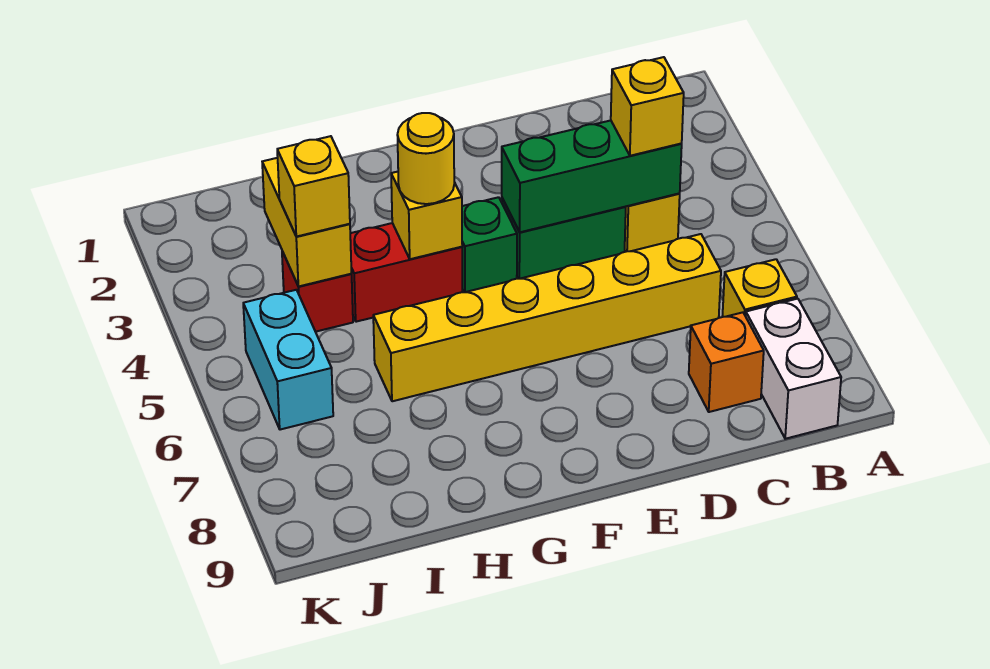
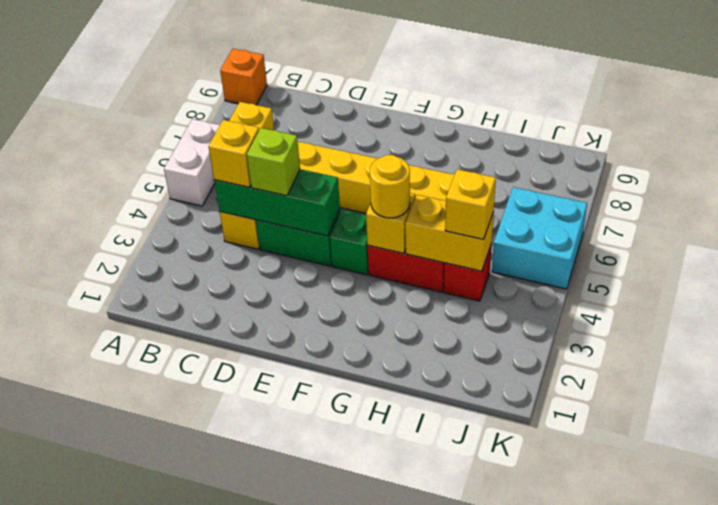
white 1x2 brick [746,299,841,439] -> white 1x2 brick moved to [164,119,220,206]
orange 1x1 brick [689,312,764,412] -> orange 1x1 brick moved to [220,49,267,105]
none -> lime 1x1 brick [247,128,300,196]
yellow 1x2 brick [262,158,352,287] -> yellow 1x2 brick turned to [405,195,494,271]
cyan 1x2 brick [243,290,333,430] -> cyan 2x2 brick [492,187,587,289]

